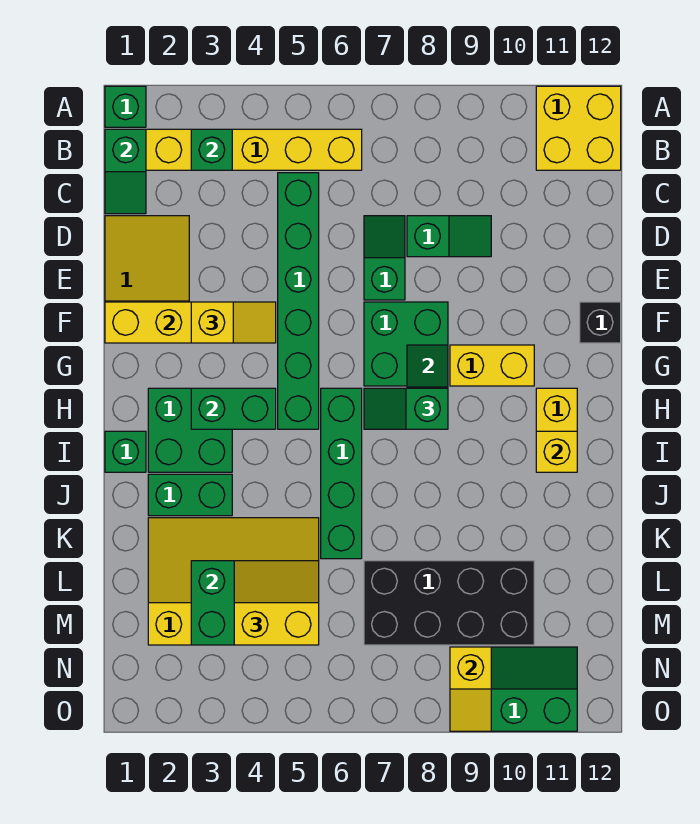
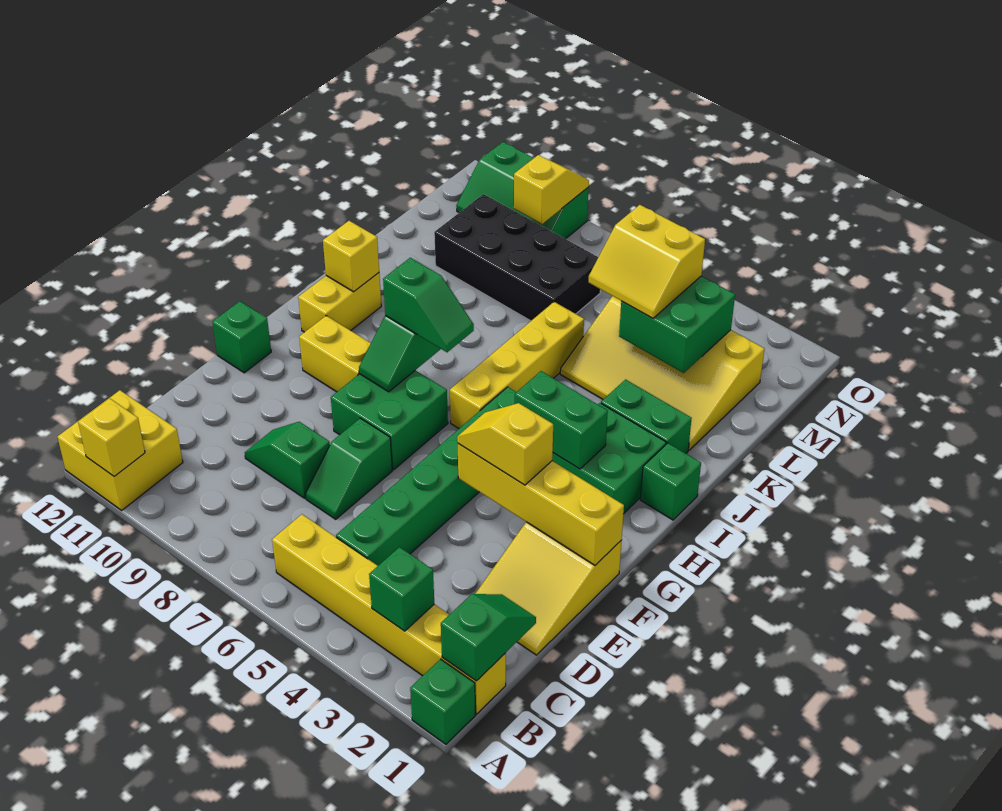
none -> yellow 1x1 brick [78,398,145,476]
black 1x1 brick [580,302,621,343] -> green 1x1 brick [212,301,271,373]
green 1x4 brick [321,388,362,559] -> yellow 1x4 brick [450,302,584,428]

